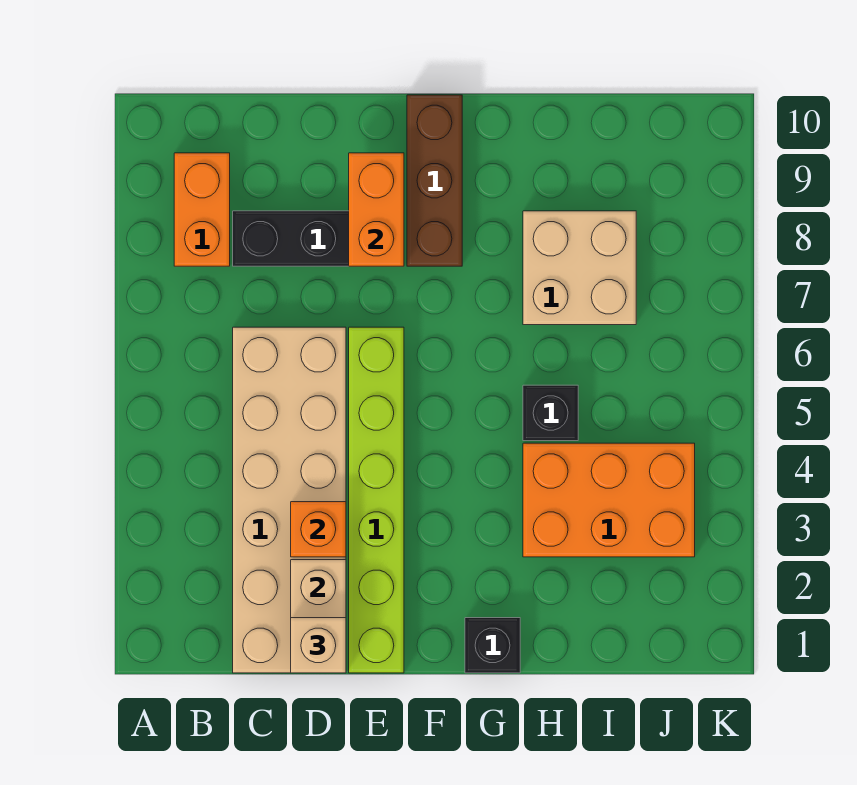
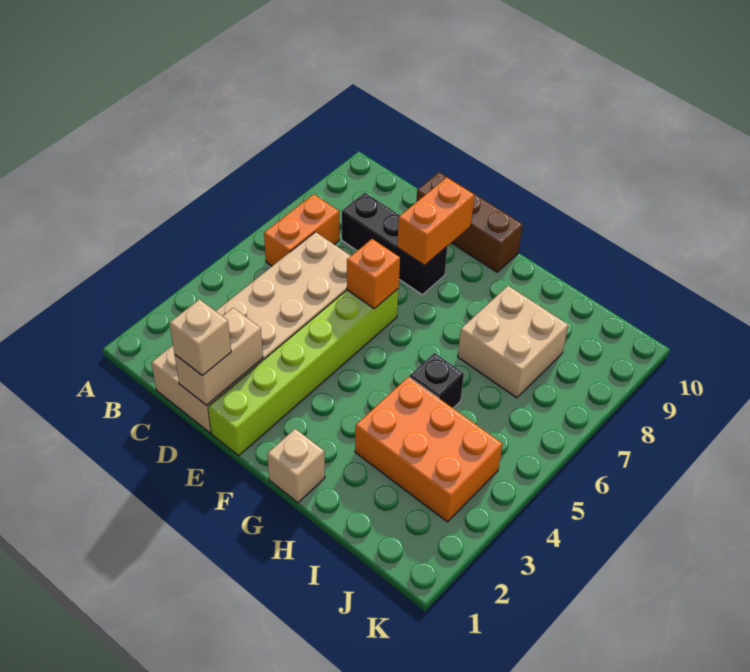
orange 1x2 brick [174,153,230,266] -> orange 1x2 brick moved to [264,194,339,266]
orange 1x1 brick [291,502,346,557] -> orange 1x1 brick moved to [347,239,400,309]
brown 1x3 brick [407,95,462,266] -> brown 1x3 brick turned to [416,172,523,272]
black 1x1 brick [465,618,520,673] -> tan 1x1 brick [267,429,325,503]

